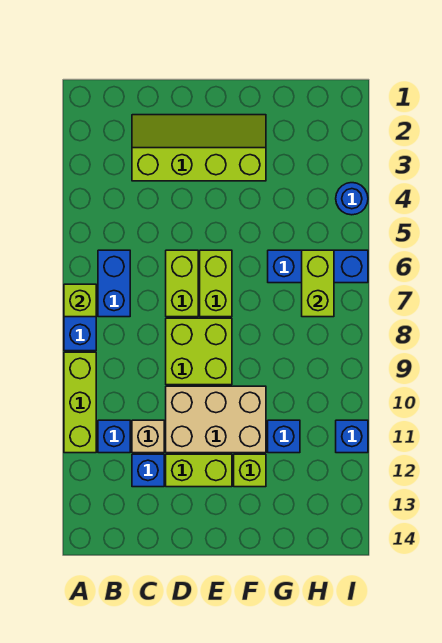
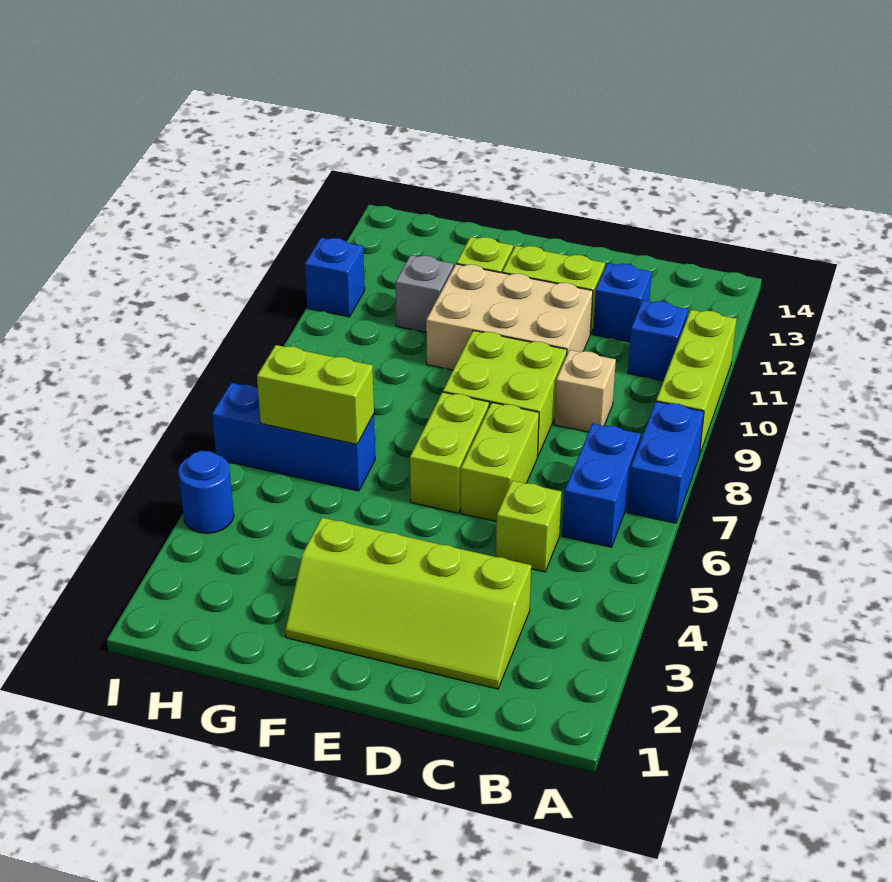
lime 1x1 brick [64,284,96,317] -> lime 1x1 brick moved to [496,481,562,572]
tan 1x1 brick [132,420,164,453] -> tan 1x1 brick moved to [554,350,616,432]
blue 1x1 brick [268,420,300,453] -> grey 1x1 brick [396,255,454,333]
lime 1x2 brick [302,250,334,317] -> lime 1x2 brick turned to [257,345,374,444]

